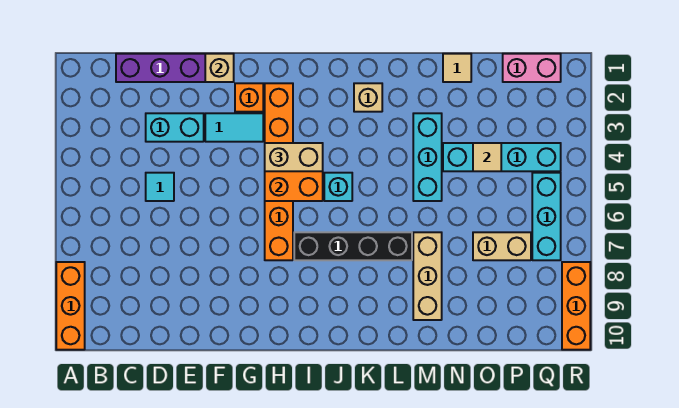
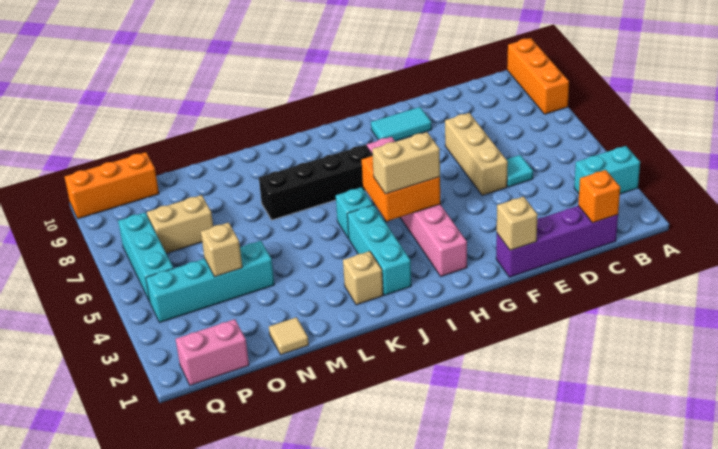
cyan 1x2 brick [146,113,204,142] -> cyan 1x2 brick moved to [574,146,640,194]
cyan 1x2 tile [205,113,263,142] -> cyan 1x2 tile moved to [371,107,432,141]
orange 1x1 brick [235,83,263,112] -> orange 1x1 brick moved to [578,170,620,223]
orange 1x6 brick [265,83,293,260] -> pink 1x6 brick [367,137,467,276]
cyan 1x3 brick [413,113,442,201] -> cyan 1x3 brick moved to [347,205,411,295]
tan 1x3 brick [413,232,442,320] -> tan 1x3 brick moved to [445,113,508,195]
tan 1x1 tile [473,143,501,171] -> tan 1x1 brick [201,222,242,277]
orange 1x3 brick [562,262,590,350] -> orange 1x3 brick turned to [65,152,159,219]

